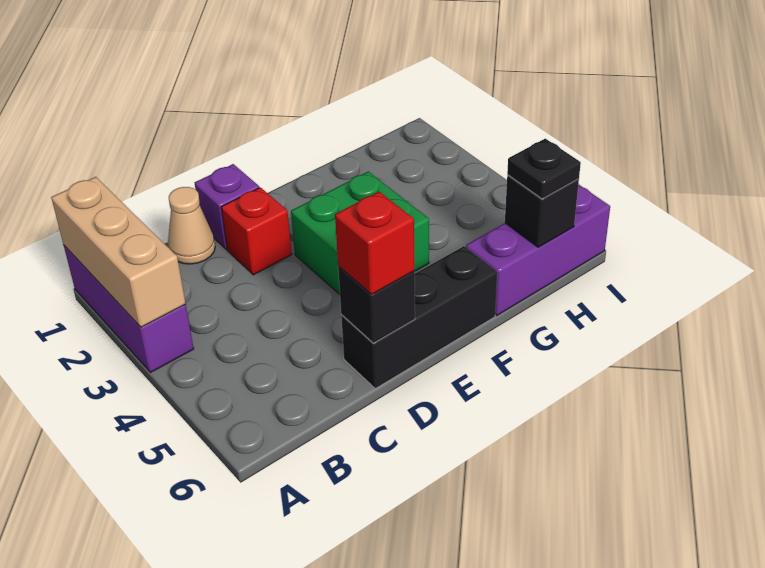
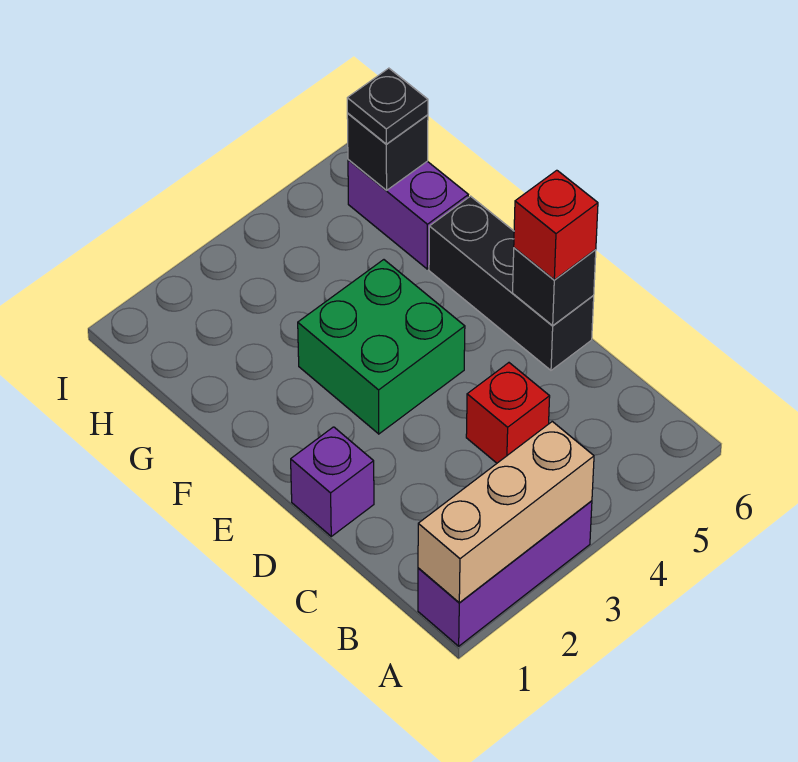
tan 1x1 cone [168,187,215,264] -> none
red 1x1 brick [221,187,292,275] -> red 1x1 brick moved to [466,363,550,463]
purple 1x3 brick [466,184,610,315] -> purple 1x2 brick [348,160,468,269]

